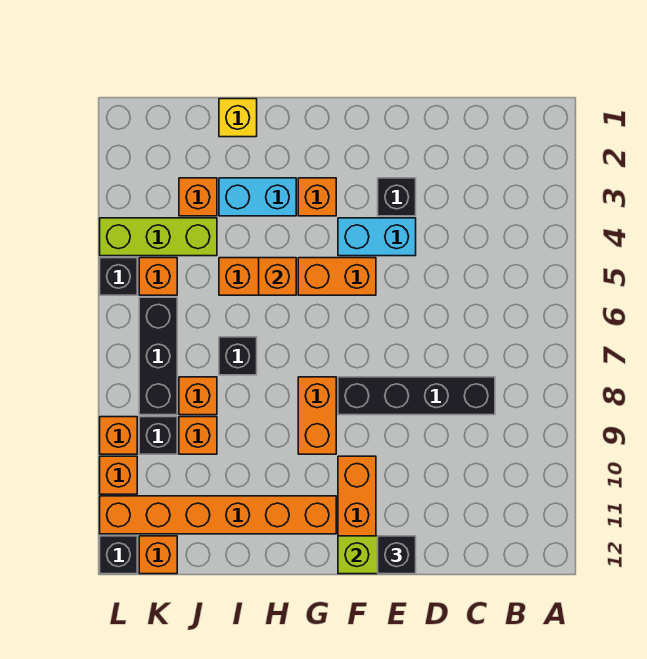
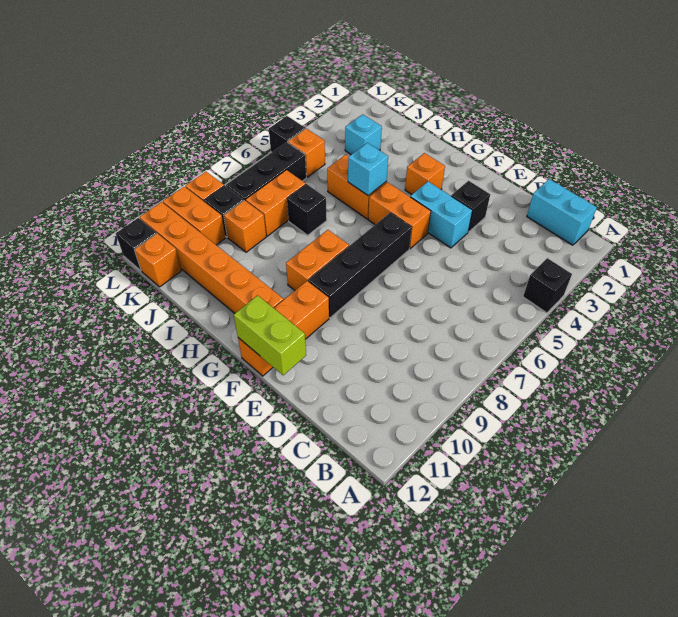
black 1x4 brick [338,377,495,415] -> black 1x4 brick turned to [308,213,412,318]
black 1x1 brick [378,536,416,574] -> black 1x1 brick moved to [523,258,572,313]
cyan 1x2 brick [219,178,296,216] -> cyan 1x2 brick moved to [527,179,597,245]
orange 1x1 brick [259,258,296,295] -> cyan 1x1 brick [348,143,388,196]
yellow 1x1 brick [219,99,257,137] -> none
orange 1x1 brick [179,178,217,216] -> cyan 1x1 brick [345,114,382,155]
lime 1x3 brick [100,218,217,256] -> none
orange 1x1 brick [179,377,217,415] -> orange 1x2 brick [246,170,305,236]
orange 1x1 brick [100,456,137,494] -> orange 1x2 brick [163,187,226,245]

